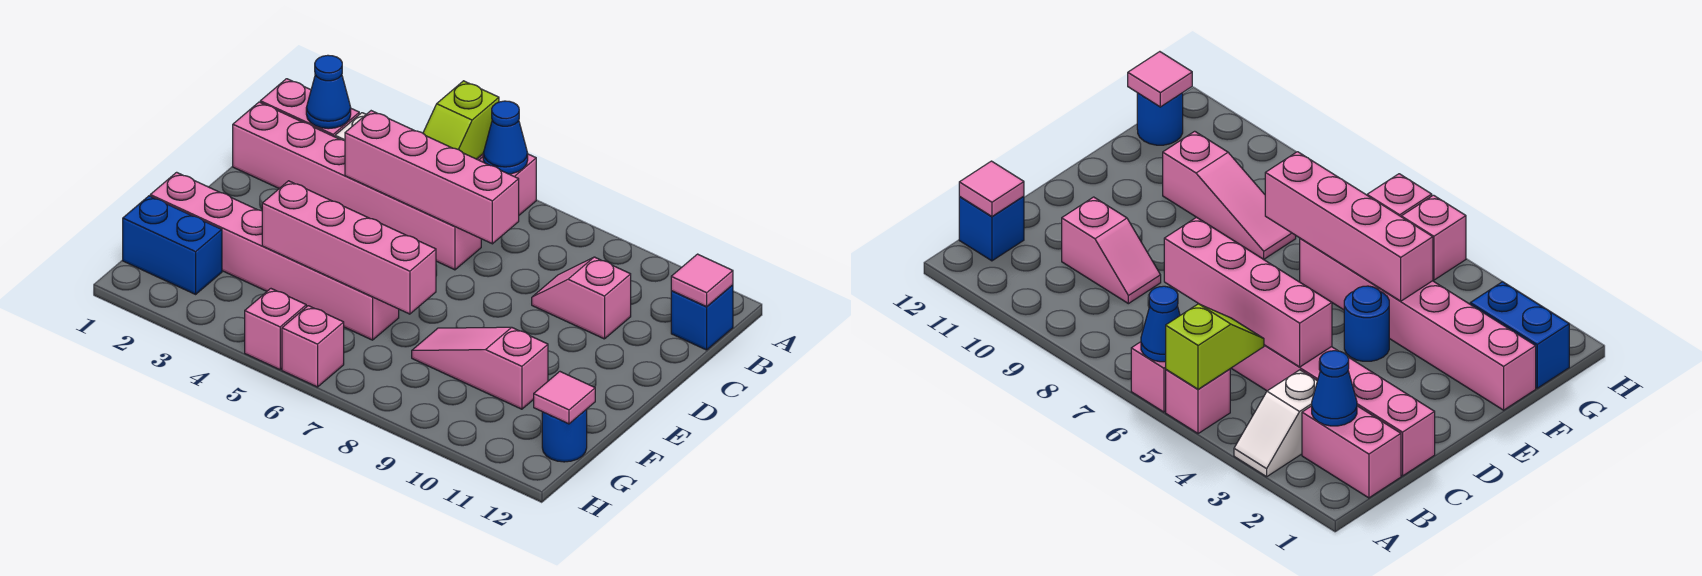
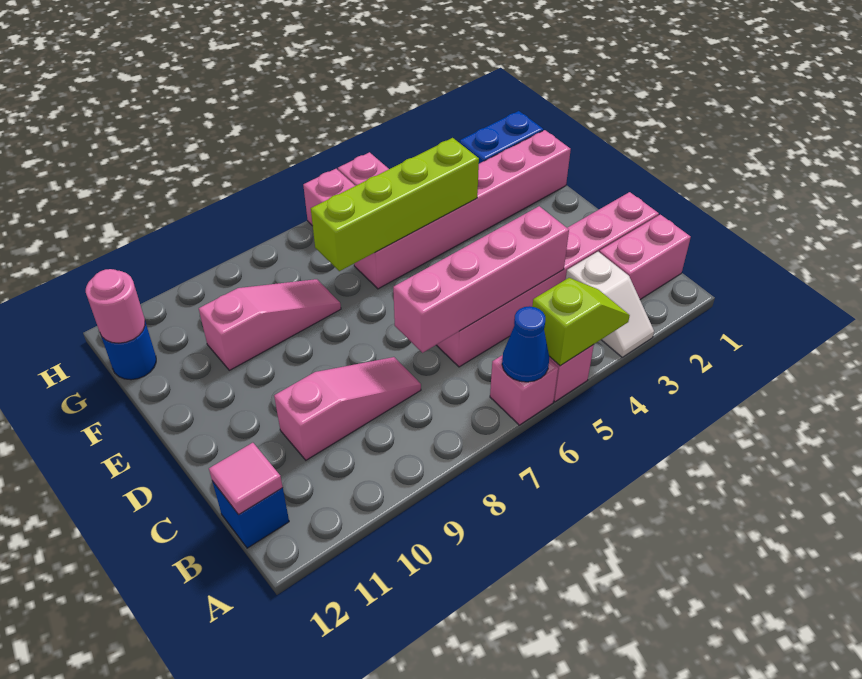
lime 1x2 slope [423,81,499,159] -> lime 1x2 slope turned to [532,278,630,366]
blue 1x1 cone [306,55,351,129] -> none
pink 1x2 slope [532,257,631,339] -> pink 1x3 slope [274,357,421,460]
blue 1x1 round brick [1344,286,1389,361] -> none
pink 1x4 brick [262,181,436,314] -> lime 1x4 brick [311,138,479,271]
pink 1x1 tile [534,372,595,424] -> pink 1x1 round brick [86,269,145,343]

